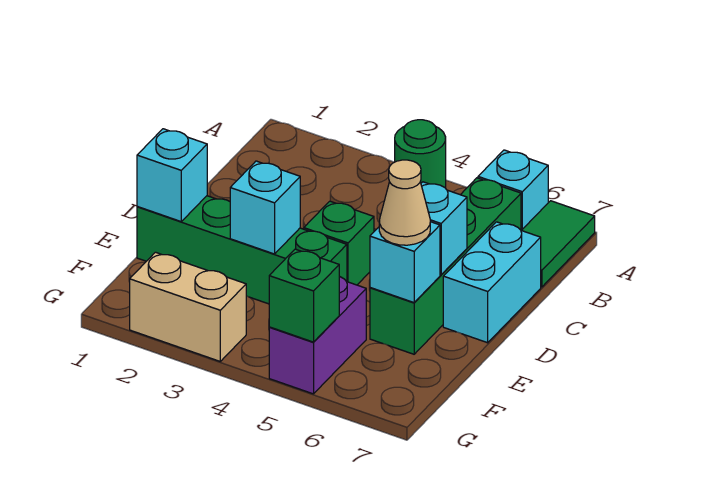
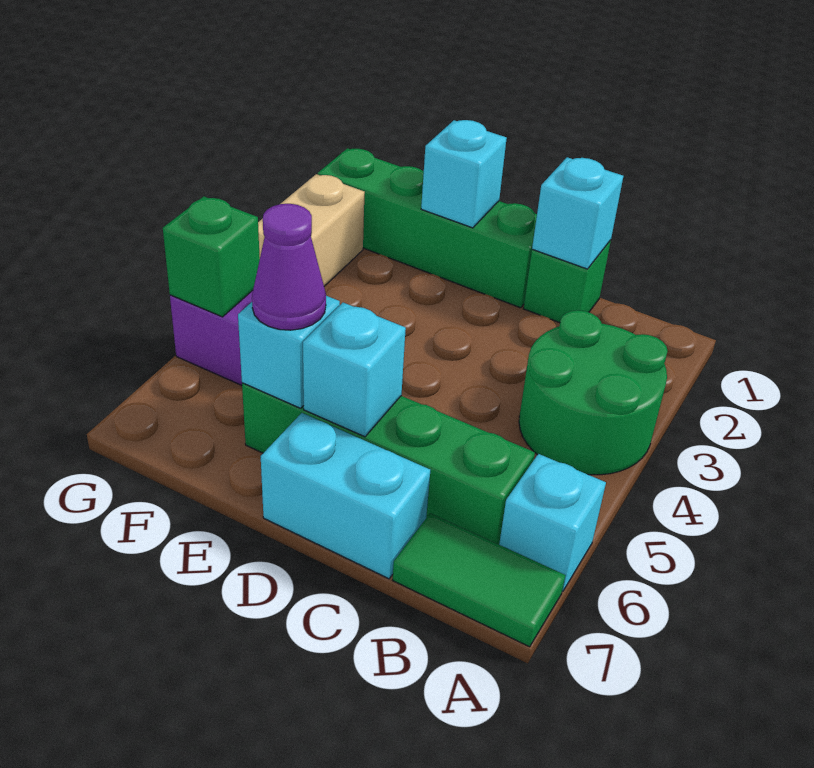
green 1x1 round brick [395,120,446,188] -> green 2x2 round brick [519,310,668,475]
green 1x1 brick [304,201,374,285] -> green 1x1 brick moved to [523,240,611,323]
green 1x4 brick [137,196,347,304] -> green 1x4 brick turned to [318,148,537,308]
cyan 1x1 brick [230,161,300,254] -> cyan 1x1 brick moved to [532,157,623,269]
tan 1x1 cone [379,160,430,245] -> purple 1x1 cone [252,204,326,330]

